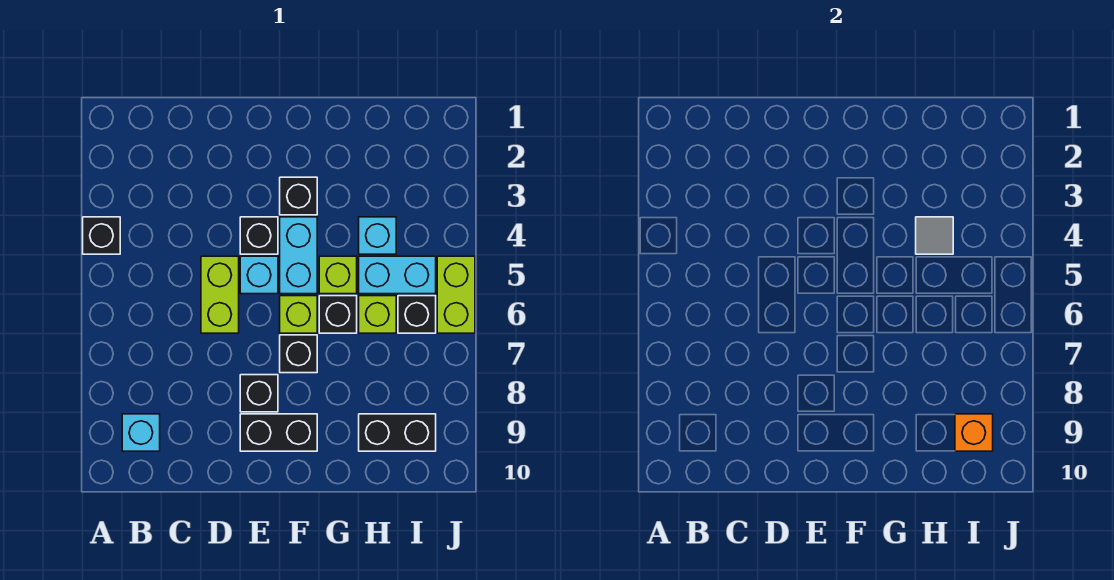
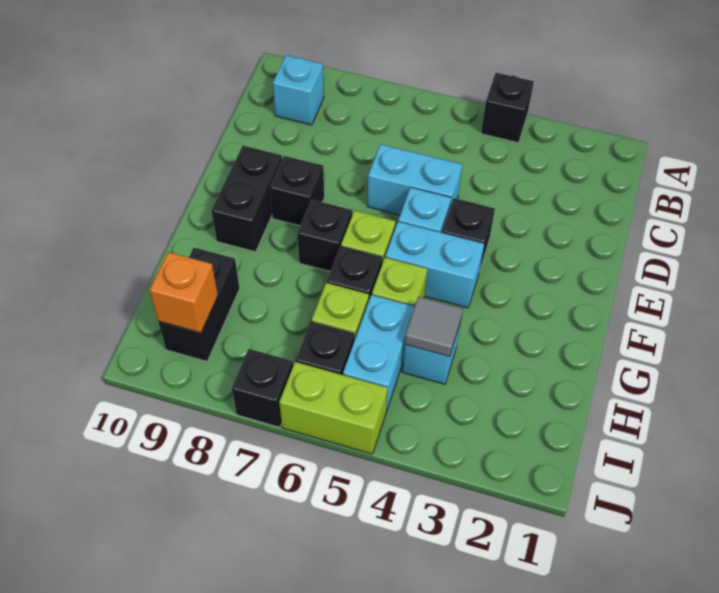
lime 1x2 brick [201,256,239,333] -> cyan 1x2 brick [367,144,462,215]
black 1x1 brick [280,177,317,215] -> black 1x1 brick moved to [232,349,293,427]

